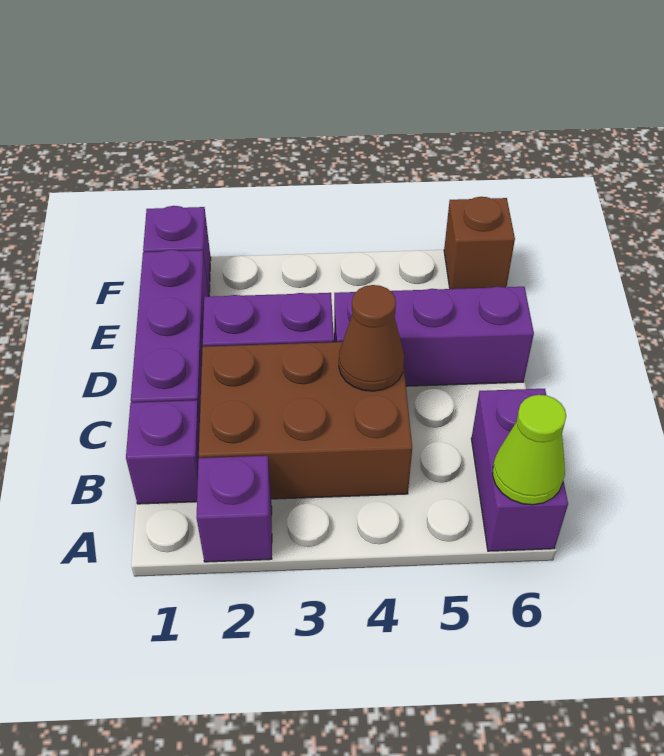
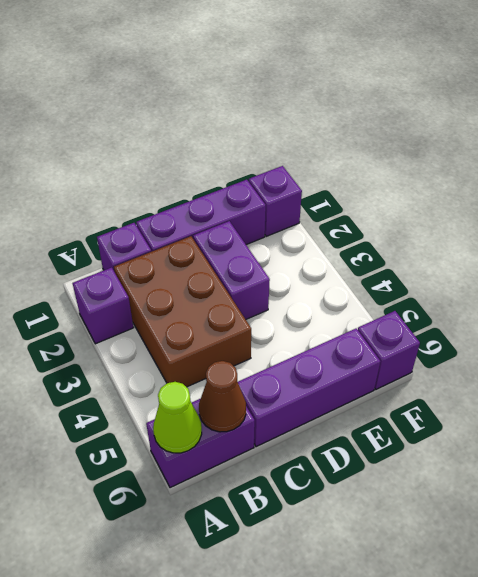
brown 1x1 cone [339,285,404,391] -> brown 1x1 cone moved to [199,361,246,432]
purple 1x3 brick [334,287,534,386] -> purple 1x3 brick turned to [238,329,380,447]
brown 1x1 brick [444,197,515,289] -> purple 1x1 brick [358,311,420,389]

